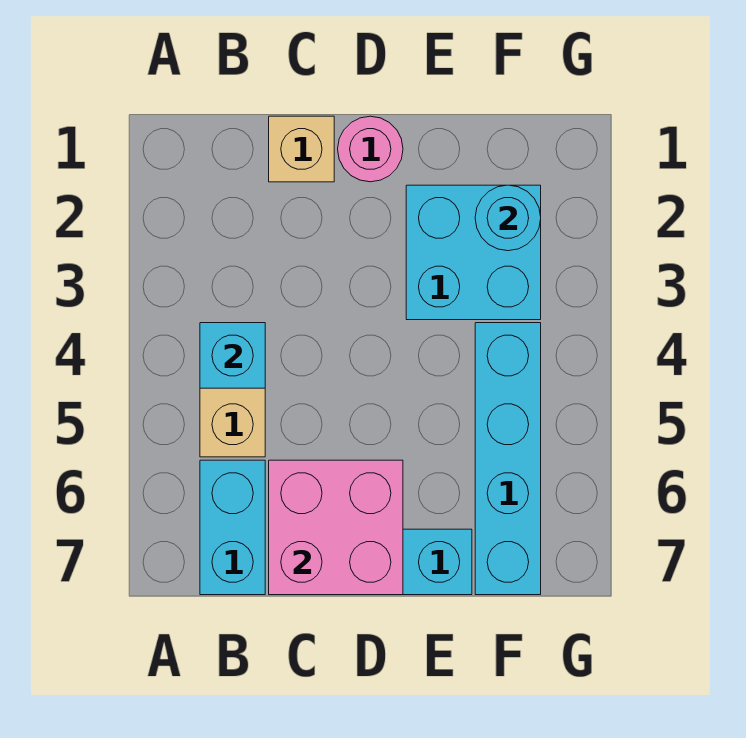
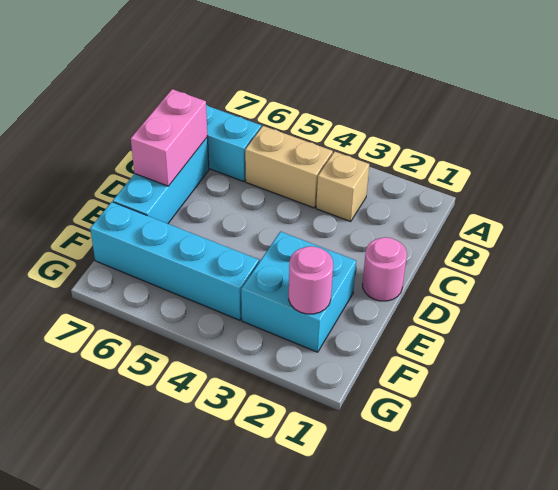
cyan 1x1 brick [200,323,265,388] -> none
tan 1x1 brick [269,116,334,182] -> tan 1x1 brick moved to [316,151,369,221]
pink 2x2 brick [269,460,403,595] -> pink 1x2 brick [131,89,207,186]
cyan 1x1 round brick [475,185,541,251] -> pink 1x1 round brick [289,246,333,314]

